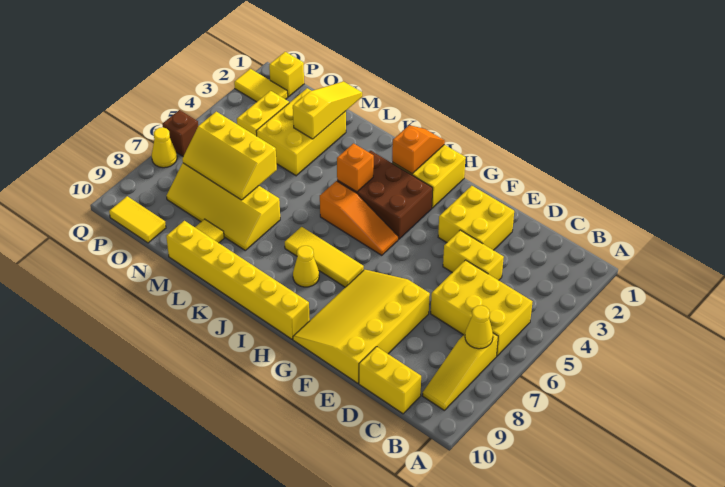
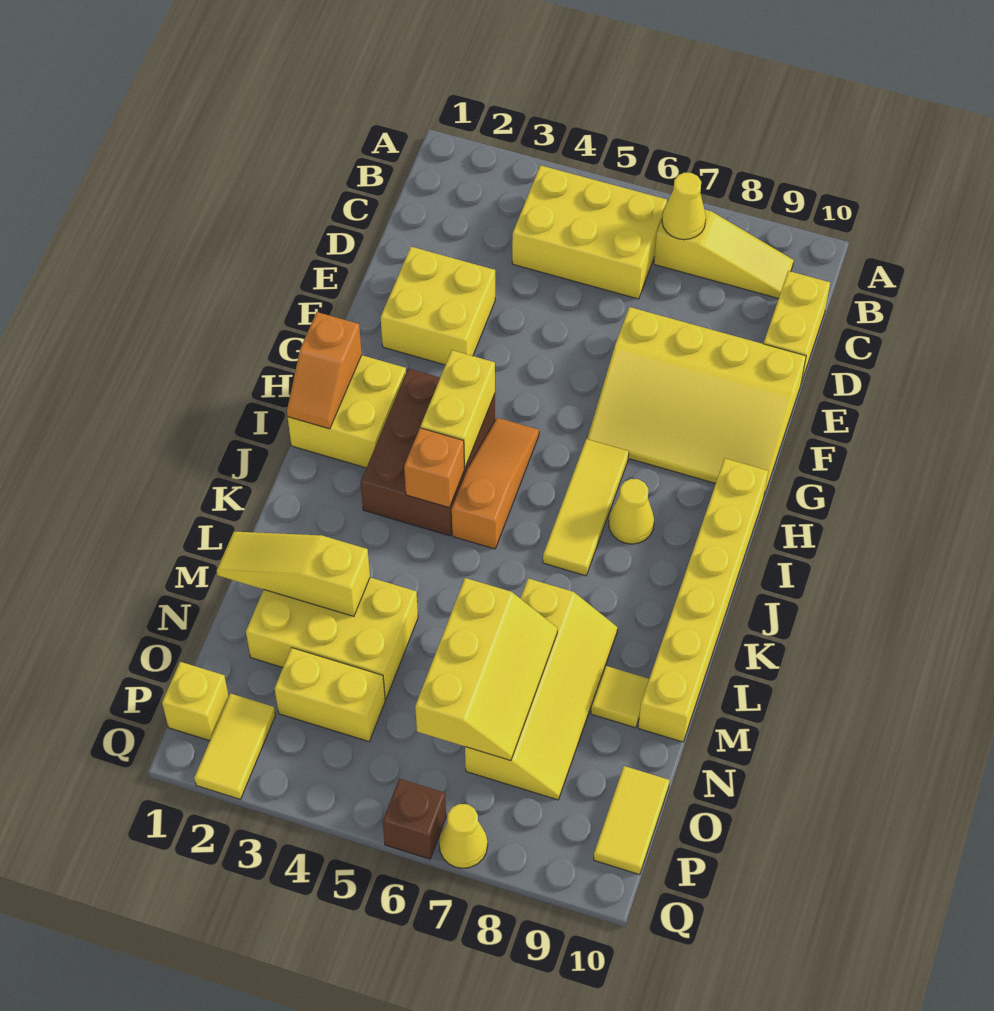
yellow 2x3 brick [431,260,532,356] -> yellow 2x3 brick turned to [512,165,667,299]
yellow 1x2 brick [443,230,504,280] -> yellow 1x2 brick moved to [421,350,495,468]
orange 1x2 slope [392,125,445,174] -> orange 1x2 slope turned to [287,312,362,429]

